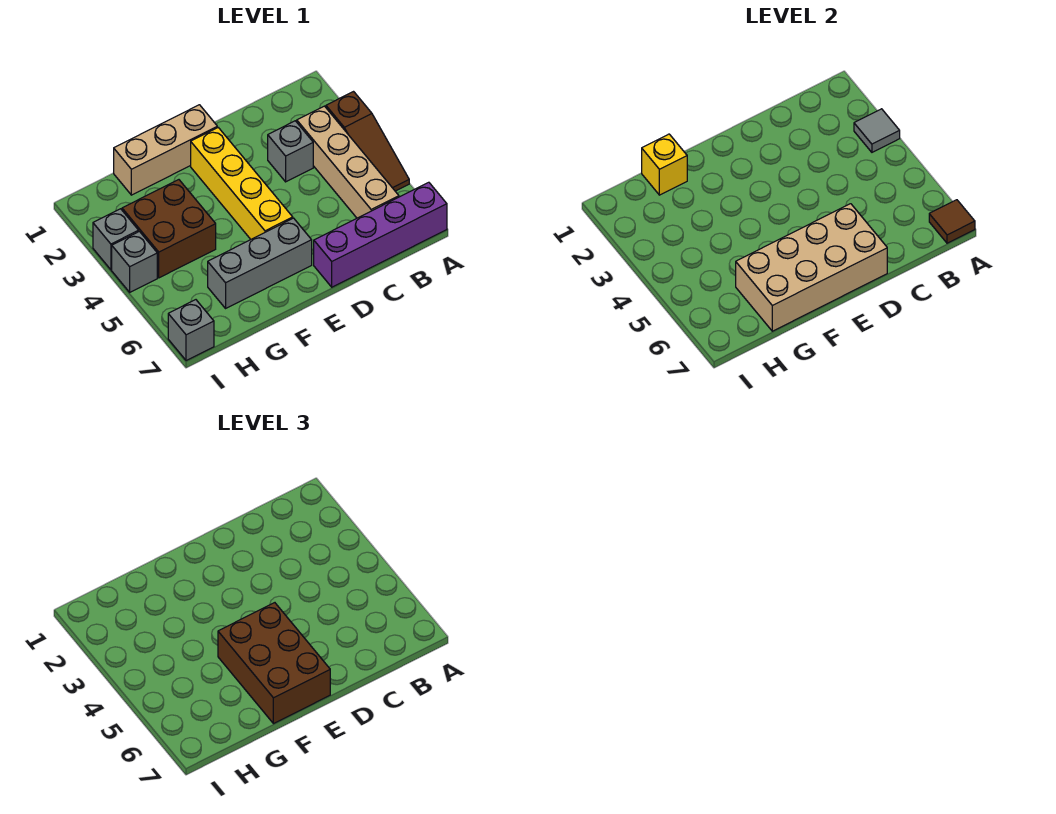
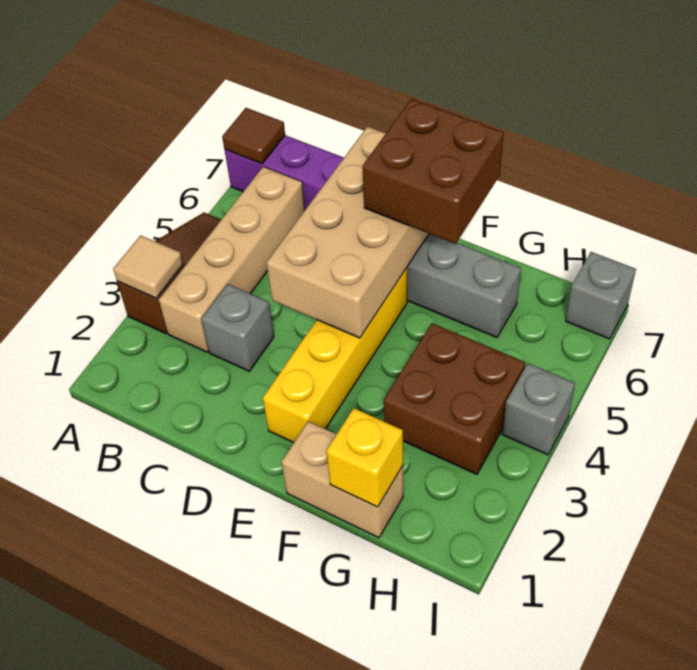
grey 1x1 tile [854,109,900,152] -> tan 1x1 tile [113,235,183,298]
tan 2x4 brick [736,204,887,331] -> tan 2x4 brick turned to [267,127,429,338]
tan 1x3 brick [114,105,217,195] -> tan 1x2 brick [281,421,403,538]
brown 2x3 brick [218,603,330,724] -> brown 2x2 brick [362,99,504,244]
grey 1x1 brick [93,209,139,270] -> none

